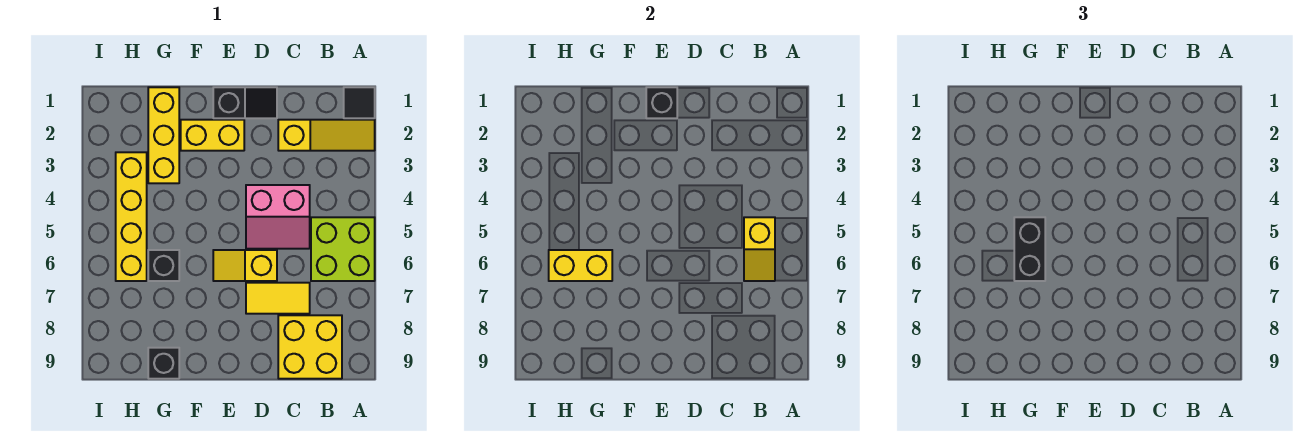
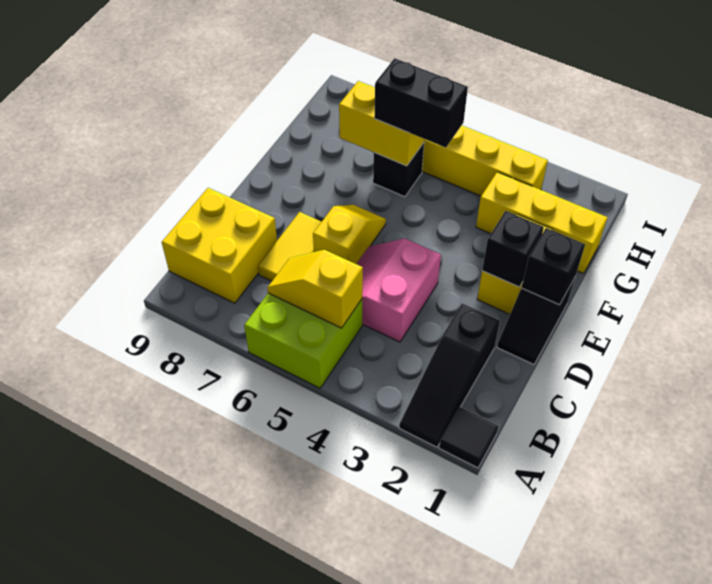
yellow 1x3 slope [278,120,375,151] -> black 1x3 slope [399,303,500,447]
yellow 1x2 brick [549,250,612,281] -> yellow 1x2 brick turned to [339,81,425,166]
black 1x1 brick [148,348,179,379] -> black 1x1 brick moved to [482,211,544,287]

